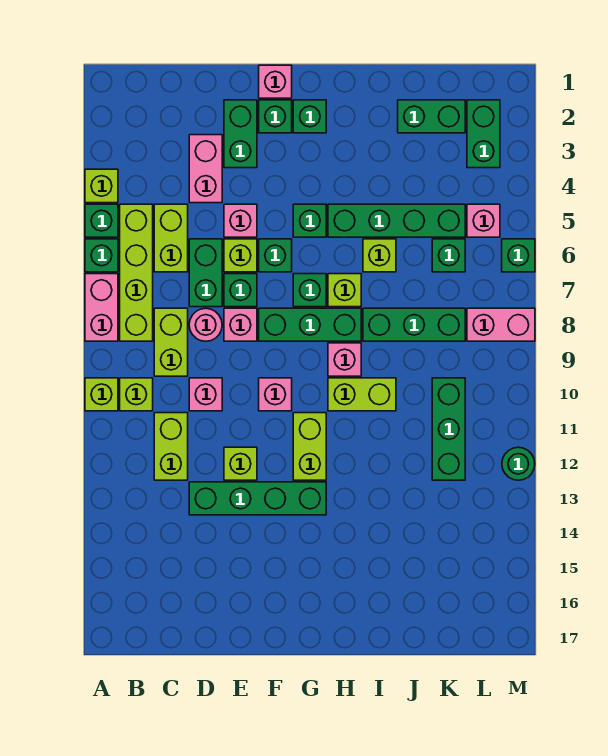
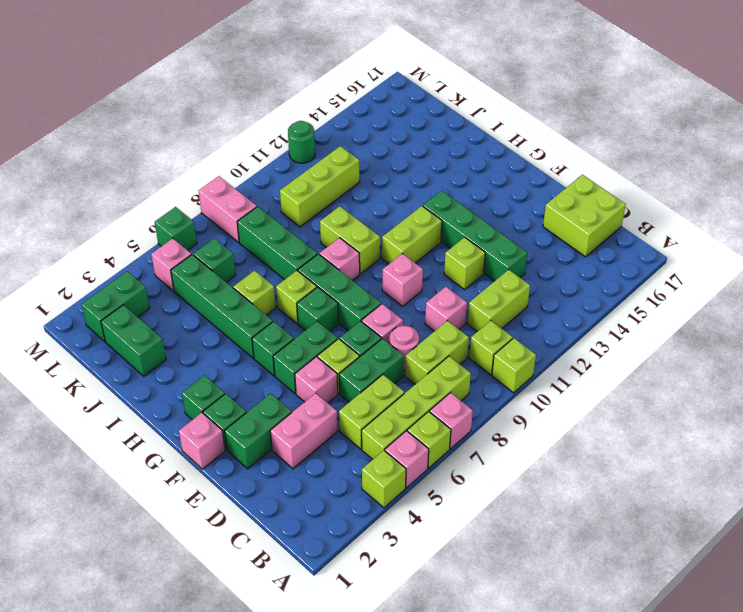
green 1x1 brick [85,204,118,237] -> pink 1x1 brick [385,431,429,488]
green 1x1 brick [85,239,118,272] -> lime 1x1 brick [407,412,451,468]
pink 1x2 brick [85,274,118,341] -> pink 1x1 brick [430,393,473,449]
none -> lime 2x2 brick [543,175,626,257]
green 1x1 brick [259,239,292,272] -> green 1x2 brick [273,321,338,394]
green 1x3 brick [432,378,465,480] -> lime 1x3 brick [280,146,360,227]

